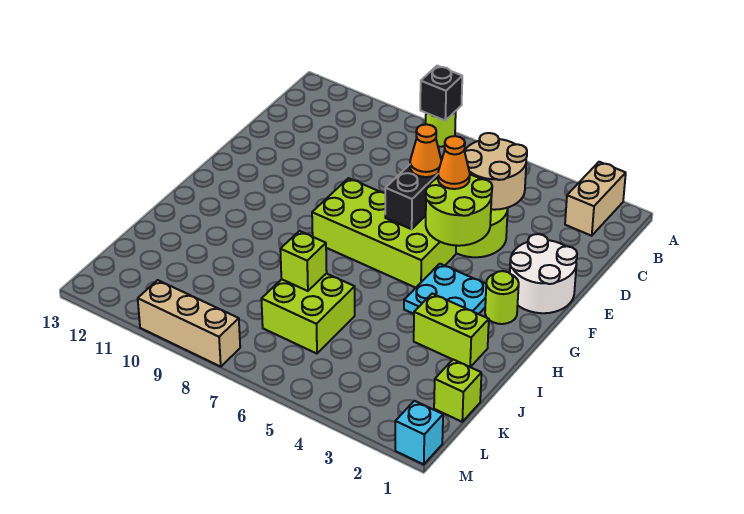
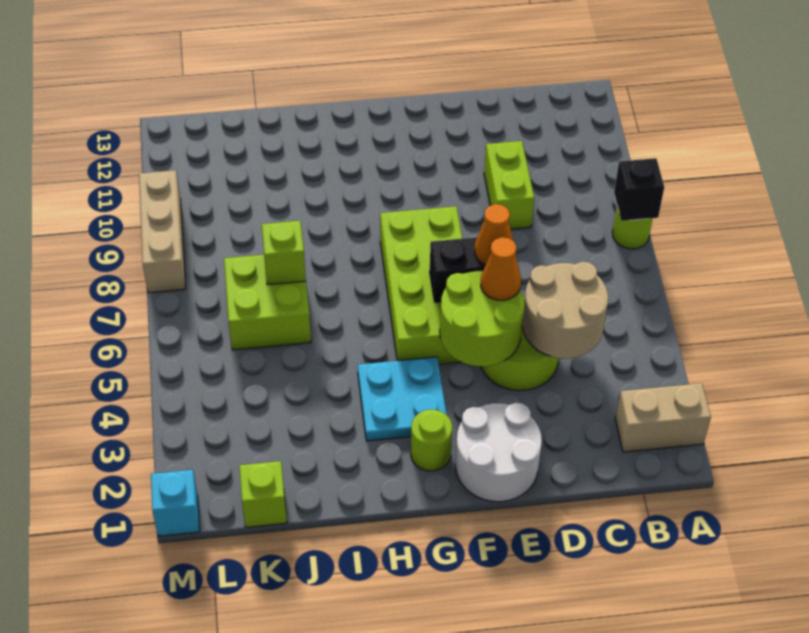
lime 1x2 brick [414,294,489,367] -> lime 1x2 brick moved to [484,141,534,229]

